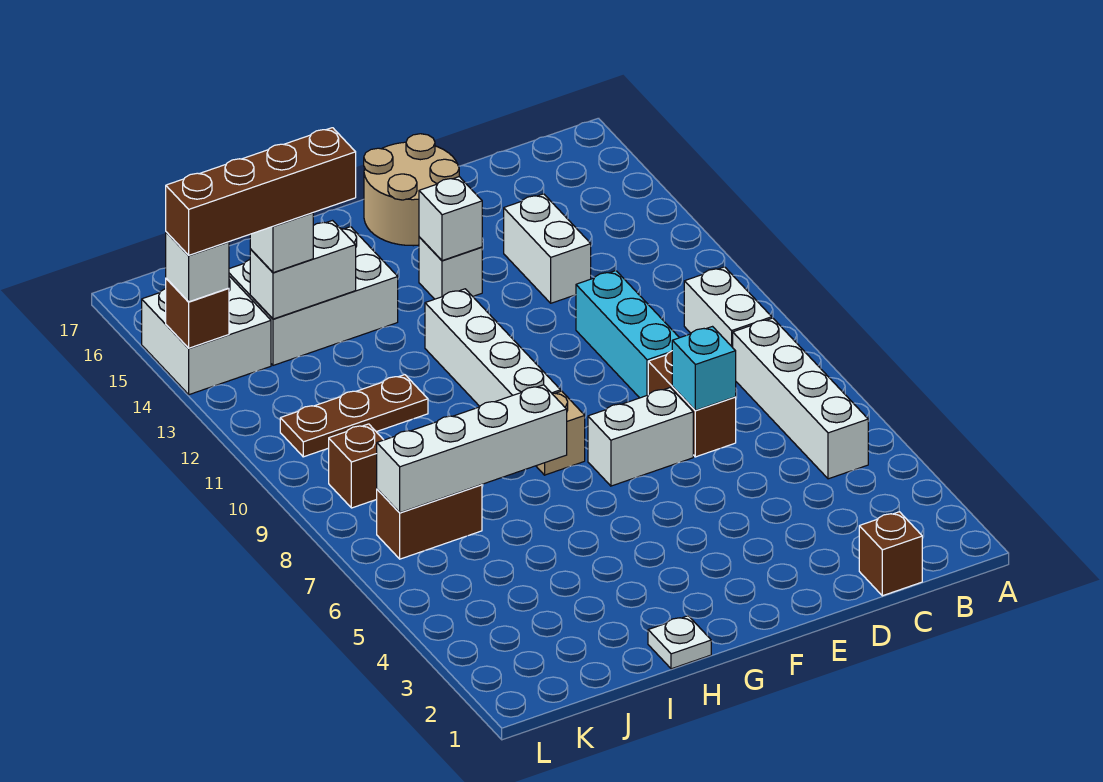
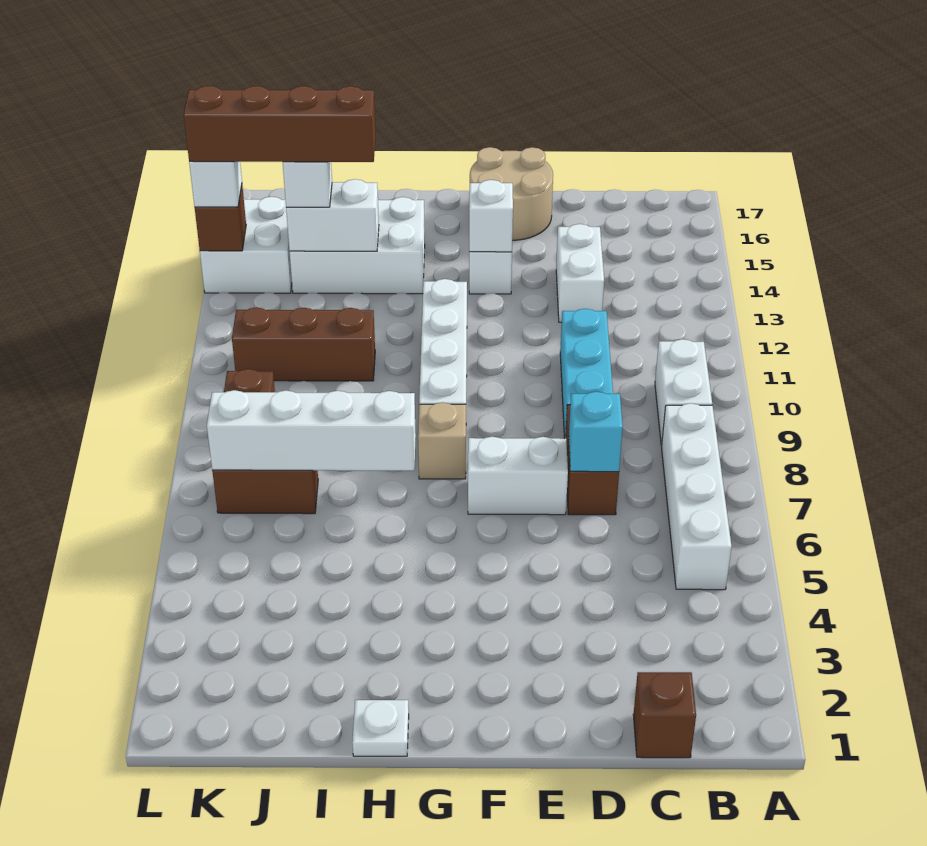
brown 1x3 plate [280,375,428,457] -> brown 1x3 brick [232,307,375,381]

